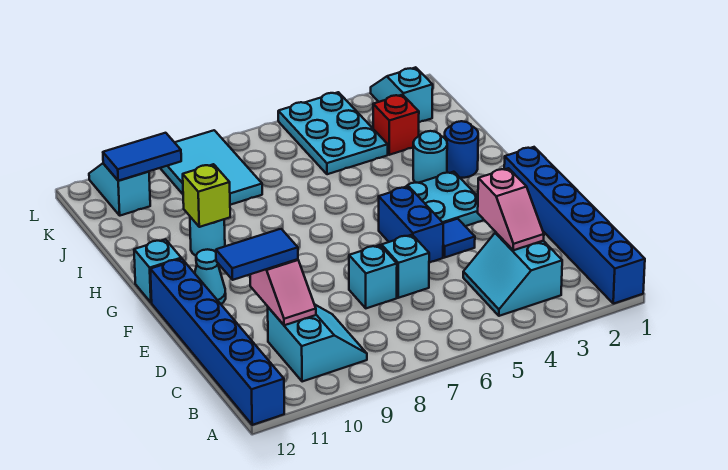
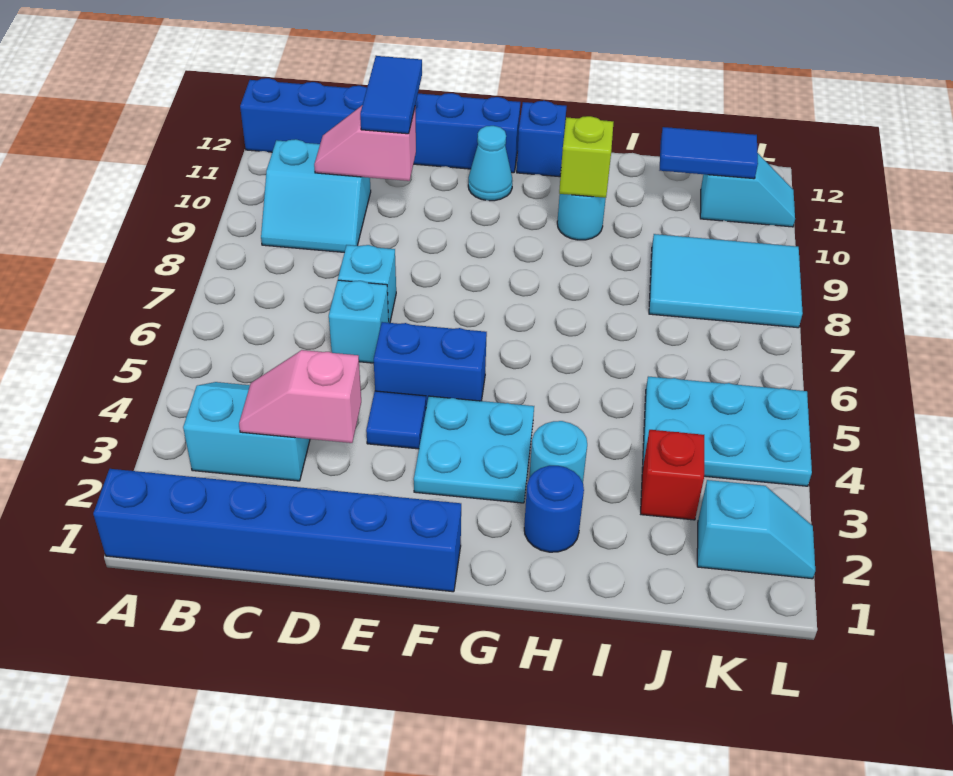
cyan 1x1 brick [134,239,181,303] -> blue 1x1 brick [517,101,567,177]
blue 1x2 tile [103,133,181,181] -> blue 1x2 tile turned to [660,127,758,179]

